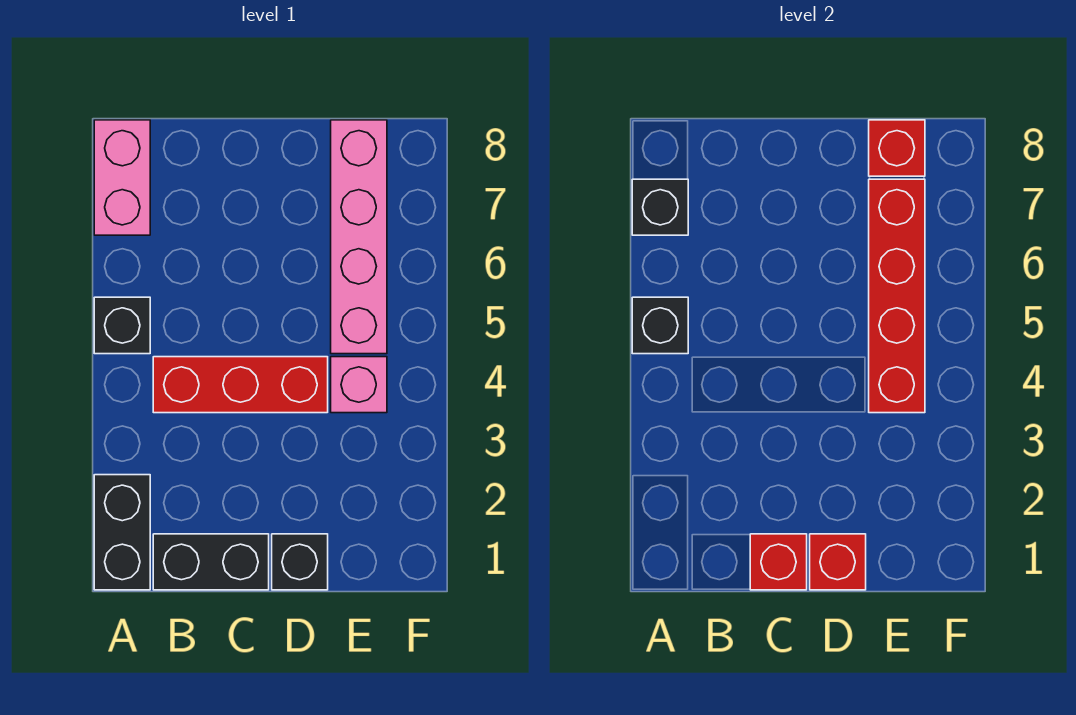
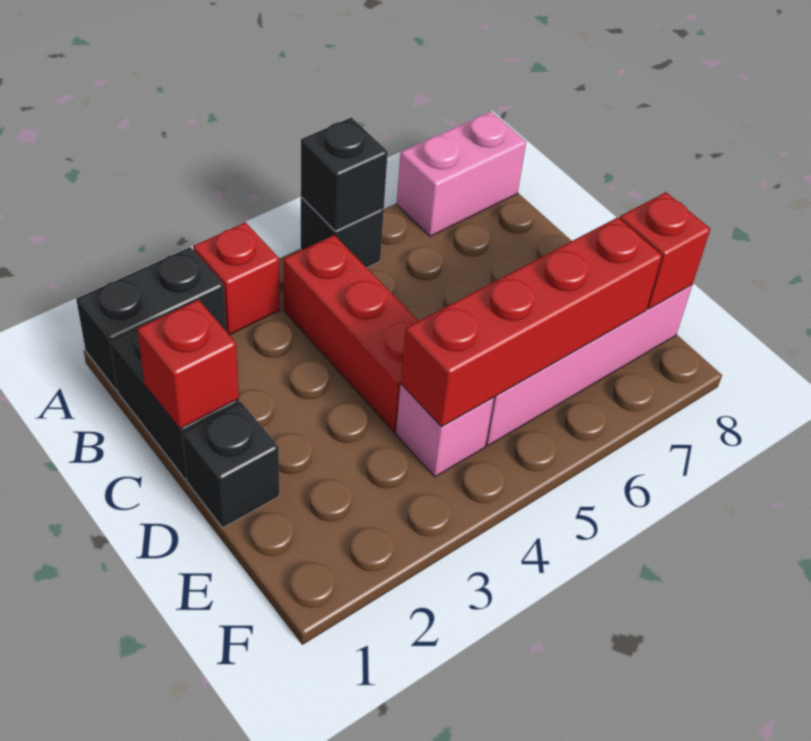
black 1x1 brick [632,179,688,235] -> none
red 1x1 brick [810,534,866,590] -> red 1x1 brick moved to [193,222,280,335]

